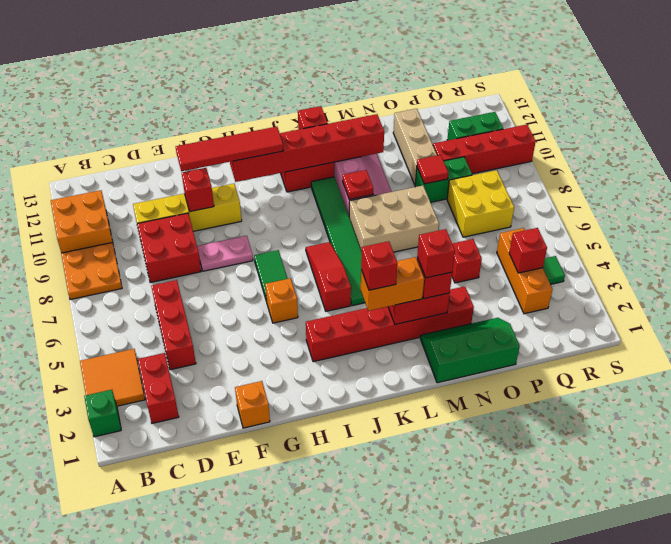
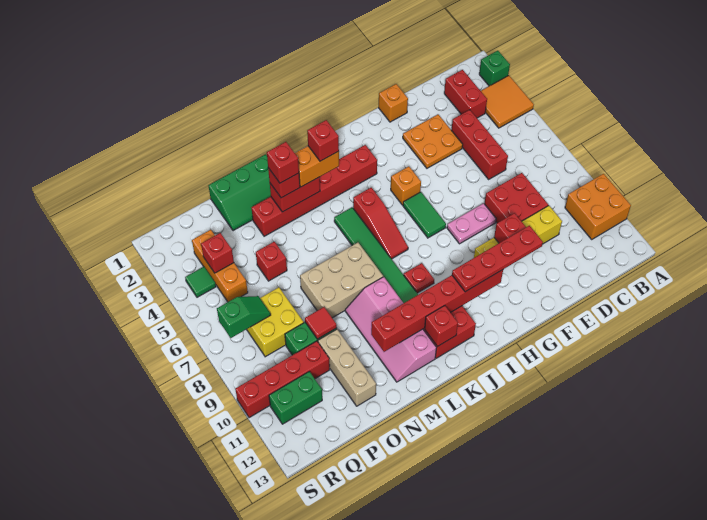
orange 2x2 plate [61,243,122,300] -> orange 2x2 plate moved to [403,115,463,168]
red 1x4 tile [176,127,283,171] -> red 1x4 plate [452,226,543,292]
red 1x1 plate [343,170,373,199] -> red 1x1 plate moved to [404,263,434,293]
none -> green 1x2 slope [217,296,271,338]

